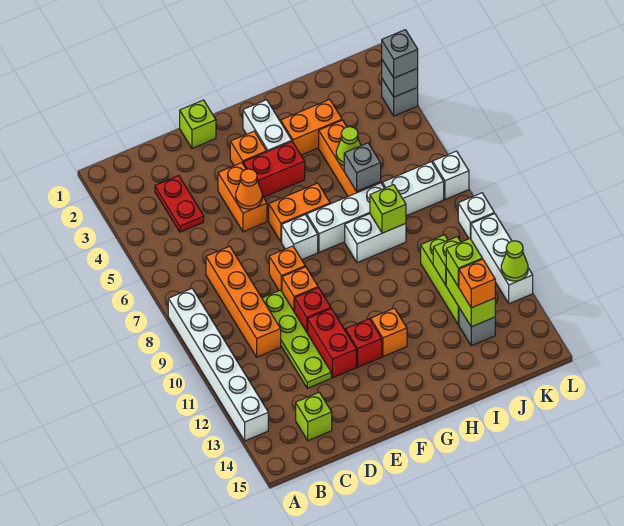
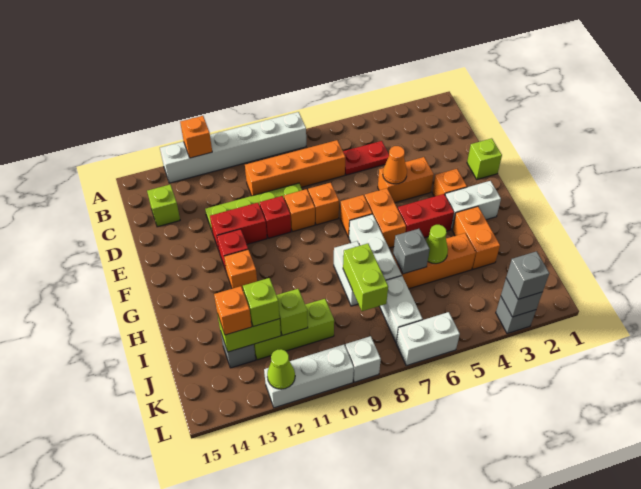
none -> orange 1x1 brick [180,116,212,158]
red 1x2 plate [155,176,204,232] -> red 1x2 plate moved to [343,141,389,175]
red 1x2 brick [243,142,305,197] -> red 1x2 brick turned to [398,194,454,238]
white 1x1 brick [282,215,318,260] -> orange 1x1 brick [340,195,372,237]
lime 1x1 brick [370,185,406,233] -> lime 1x2 brick [343,243,388,311]
white 1x1 brick [433,151,469,199] -> white 1x2 brick [396,312,460,366]

